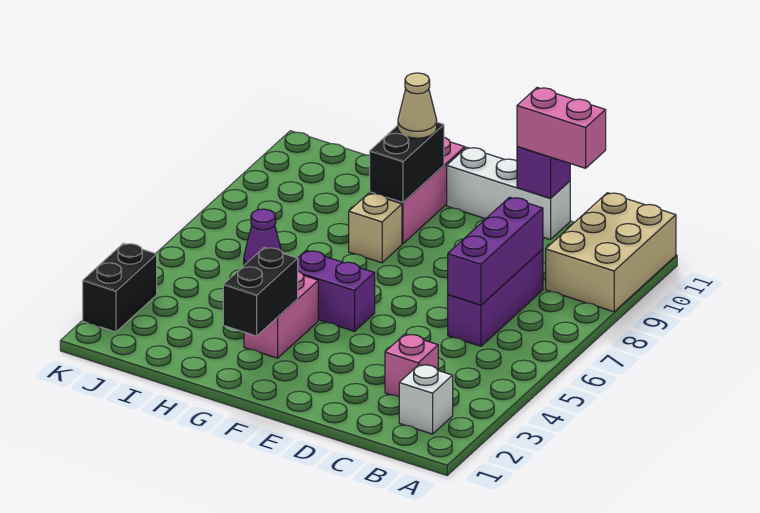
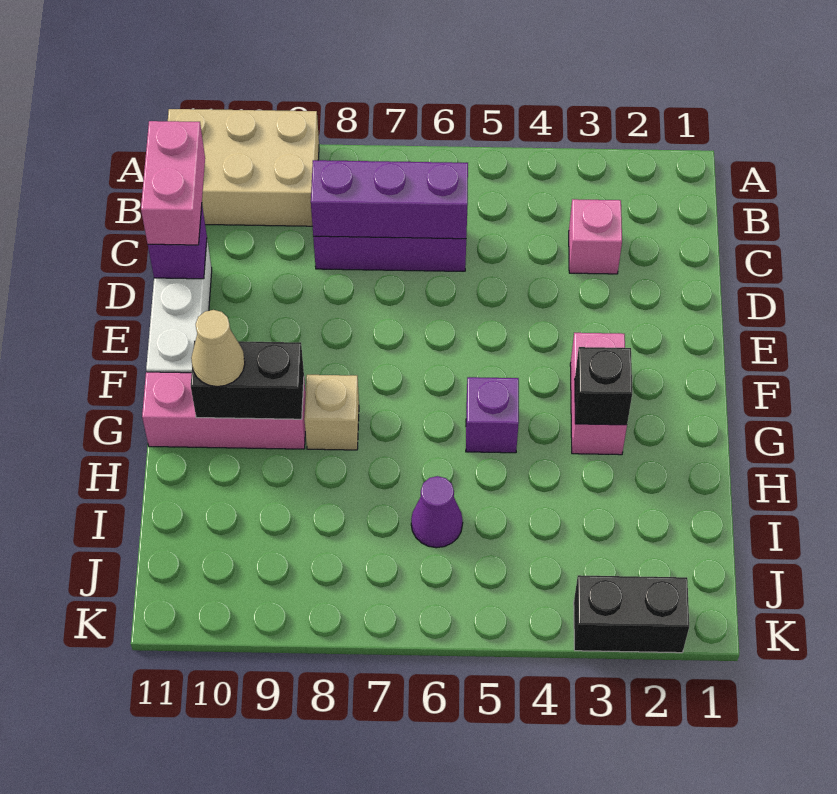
white 1x1 brick [399,365,453,434] -> none
purple 1x2 brick [298,251,375,331] -> purple 1x1 brick [466,377,519,453]
black 1x2 brick [223,247,298,336] -> black 1x1 brick [575,347,632,425]
pink 1x2 brick [244,271,318,358] -> pink 1x2 brick turned to [570,333,627,455]

